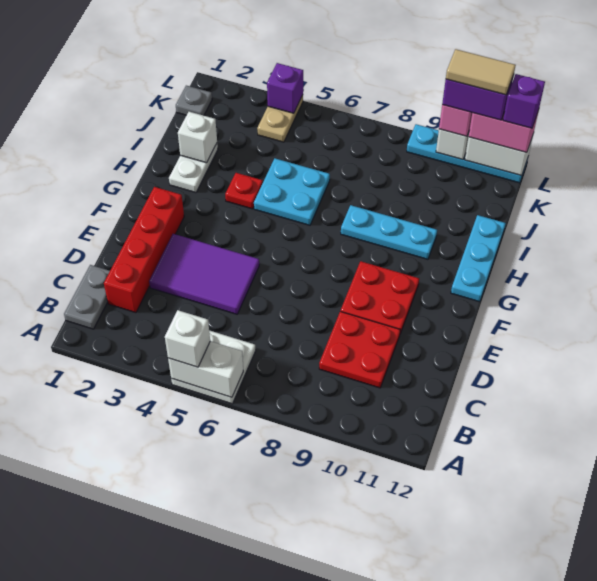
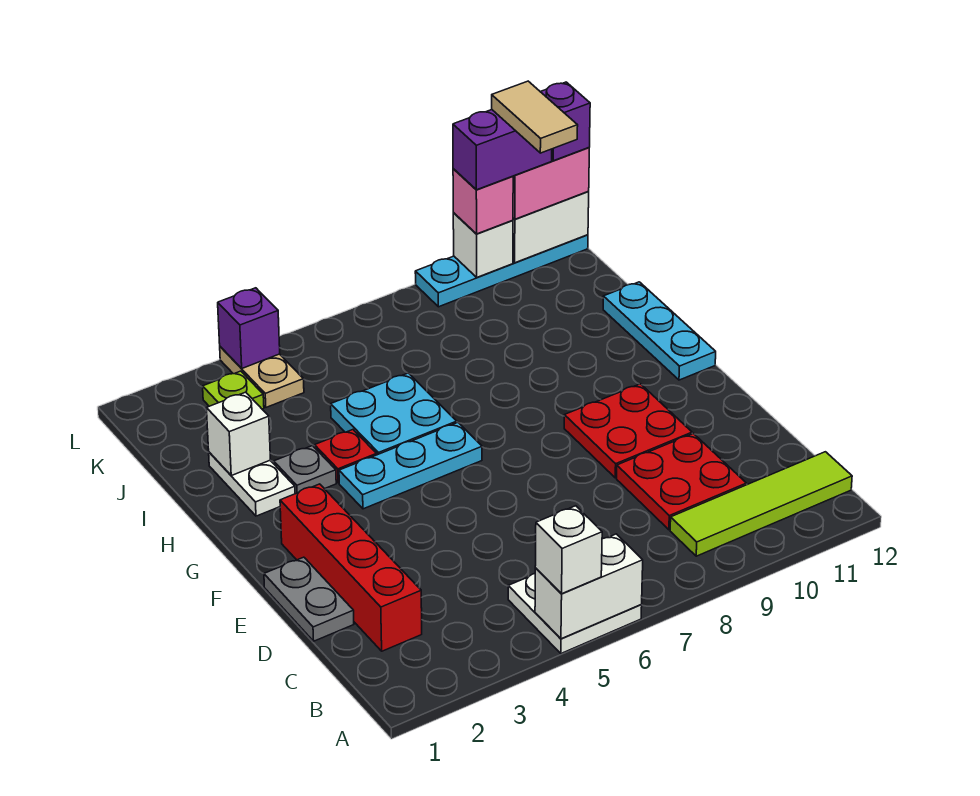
grey 1x2 plate [64,265,110,329] -> grey 1x2 plate moved to [264,557,354,641]
none -> lime 1x4 tile [670,452,852,556]
purple 2x3 tile [149,234,259,314] -> none
cyan 1x3 plate [341,205,437,259] -> cyan 1x3 plate moved to [339,423,482,509]
grey 1x1 plate [176,86,212,116] -> grey 1x1 plate moved to [274,446,336,494]
none -> lime 1x1 plate [203,371,264,409]
tan 1x2 tile [446,49,516,95] -> tan 1x2 tile turned to [492,81,578,153]

